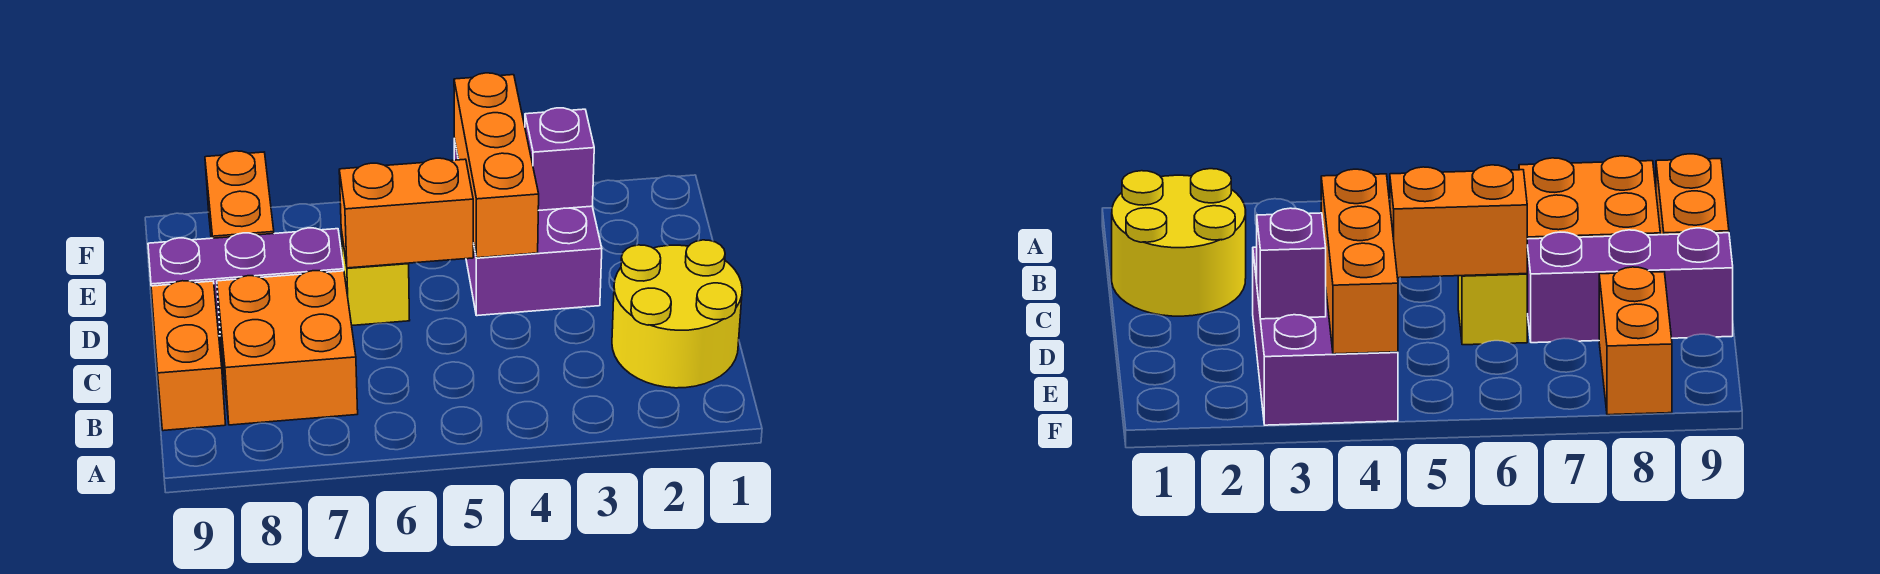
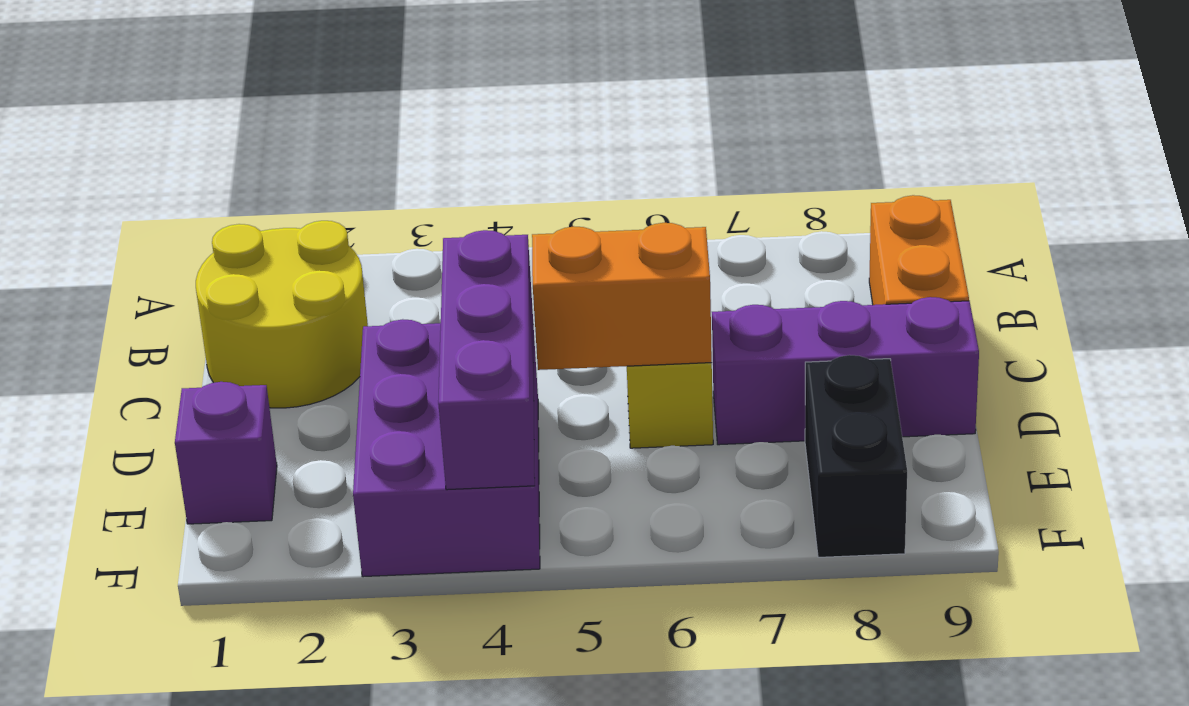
orange 2x2 brick [217,271,358,425] -> none
orange 1x3 brick [454,73,539,258] -> purple 1x3 brick [438,230,535,490]
purple 1x1 brick [525,108,594,211] -> purple 1x1 brick moved to [175,382,277,524]
orange 1x2 brick [205,151,274,238] -> black 1x2 brick [805,355,907,557]

